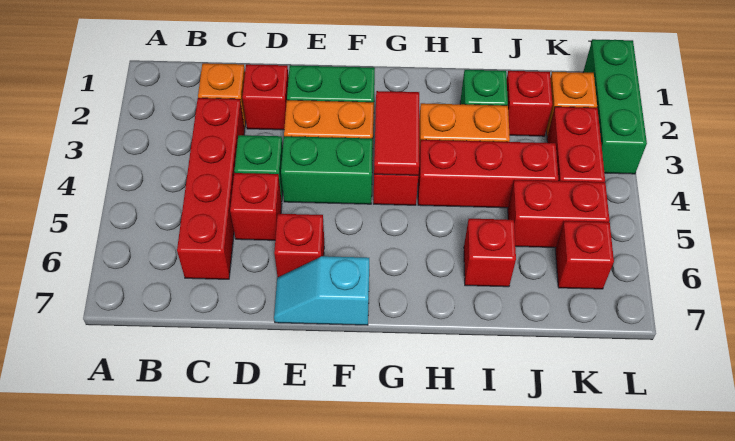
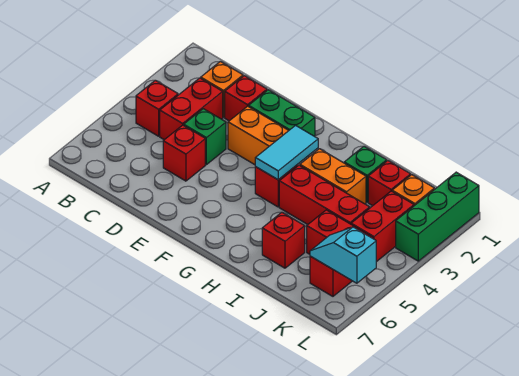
red 1x4 brick [177,98,245,279] -> red 1x2 brick [160,78,223,140]
green 1x2 brick [281,136,373,204] -> none
red 1x1 brick [274,214,324,277] -> red 1x1 brick moved to [136,80,178,136]
cyan 1x2 slope [274,256,369,325] -> cyan 1x2 slope moved to [310,227,376,283]
red 1x2 tile [374,91,419,175] -> cyan 1x2 tile [255,126,318,180]

